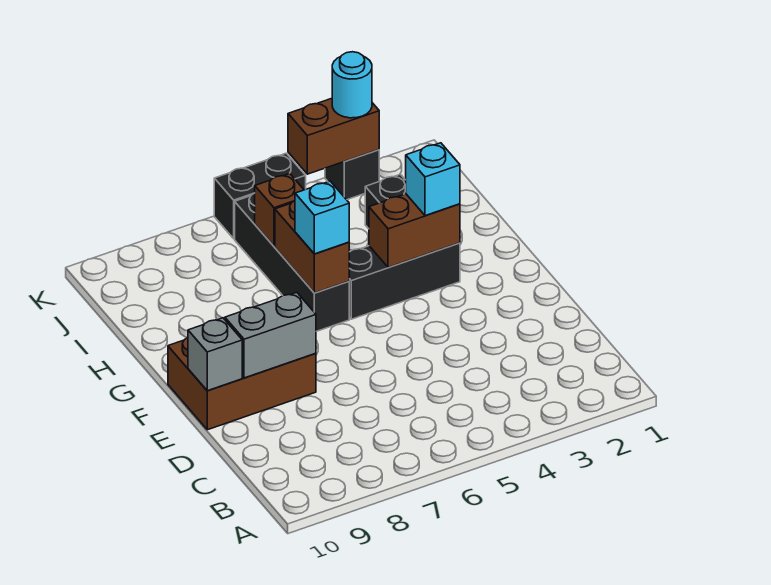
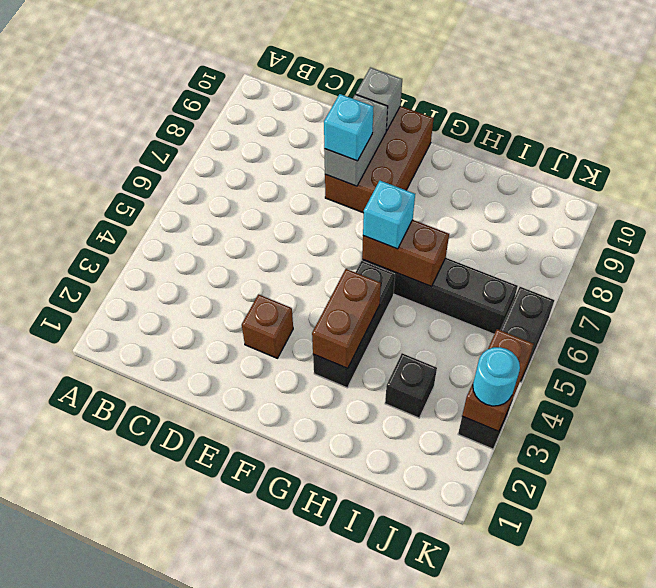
cyan 1x1 brick [406,143,460,216] -> cyan 1x1 brick moved to [324,94,373,161]
brown 1x1 brick [255,174,304,246] -> brown 1x1 brick moved to [242,294,293,358]

